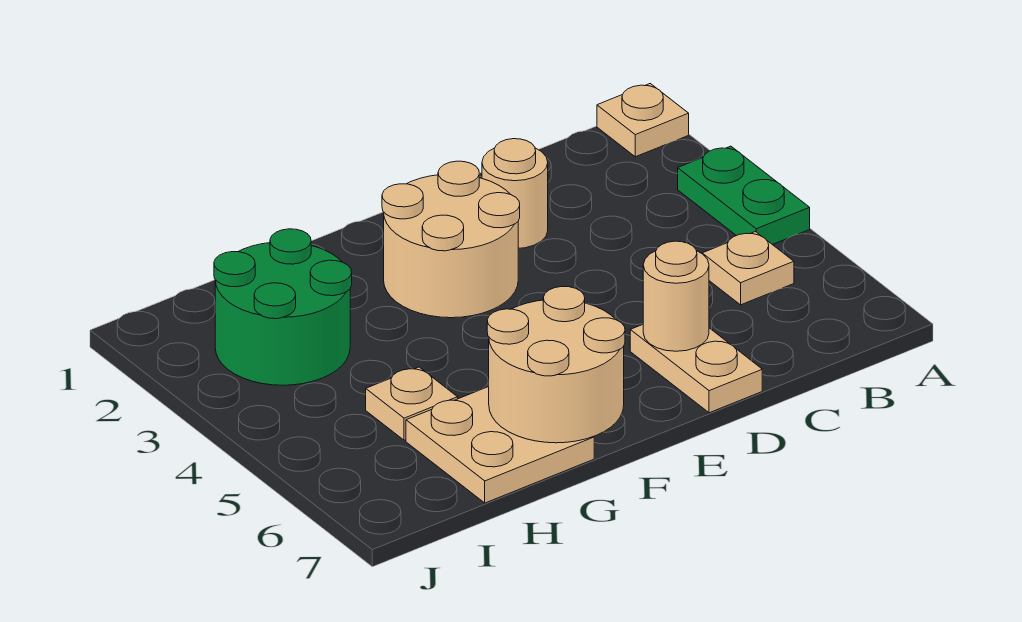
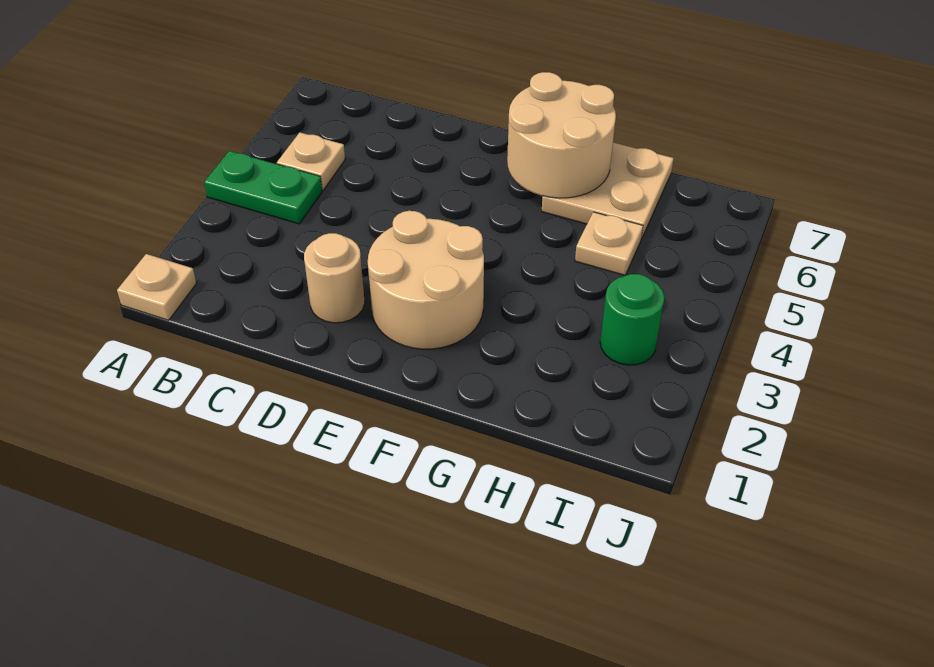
green 1x2 plate [678,146,810,245] -> green 1x2 plate turned to [204,151,322,224]
tan 1x2 plate [630,325,762,413] -> none
tan 1x1 round brick [643,241,709,351] -> none
green 2x2 round brick [214,229,352,385] -> green 1x1 round brick [600,274,664,365]

